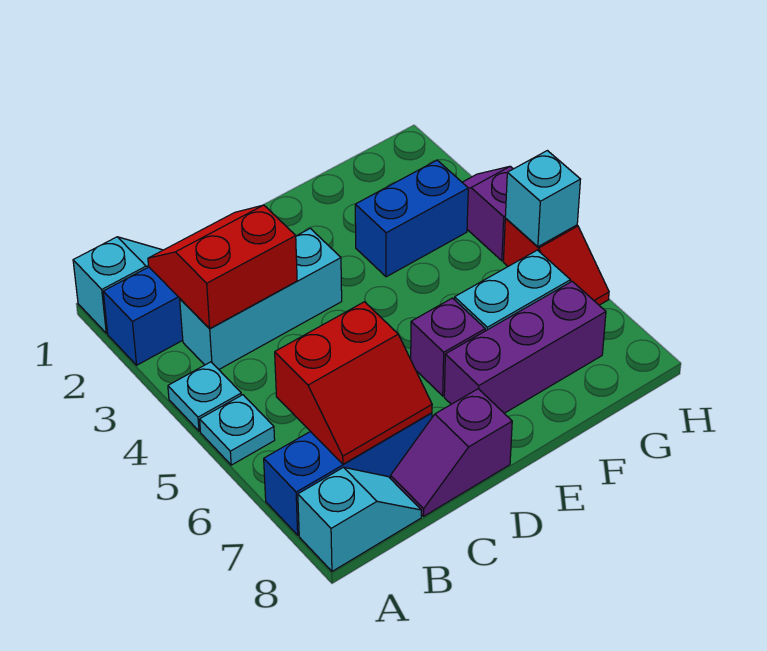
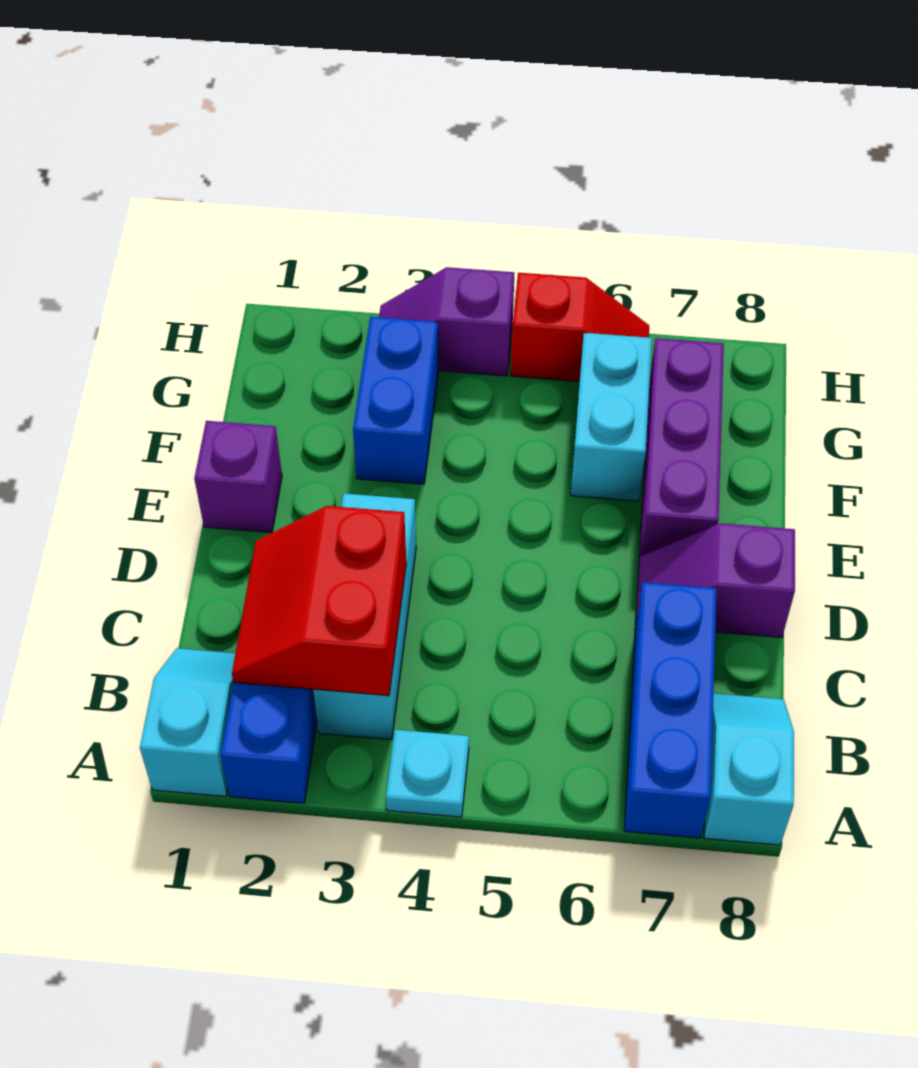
cyan 1x1 plate [200,395,275,465] -> none
red 2x2 slope [275,302,432,464] -> none
purple 1x2 slope [391,389,512,516] -> purple 1x2 slope turned to [636,523,795,637]
purple 1x1 brick [411,298,485,396] -> purple 1x1 brick moved to [194,421,282,533]
cyan 1x1 brick [505,151,581,247] -> none

